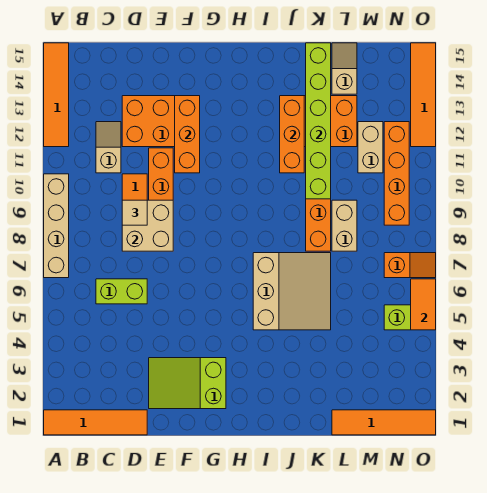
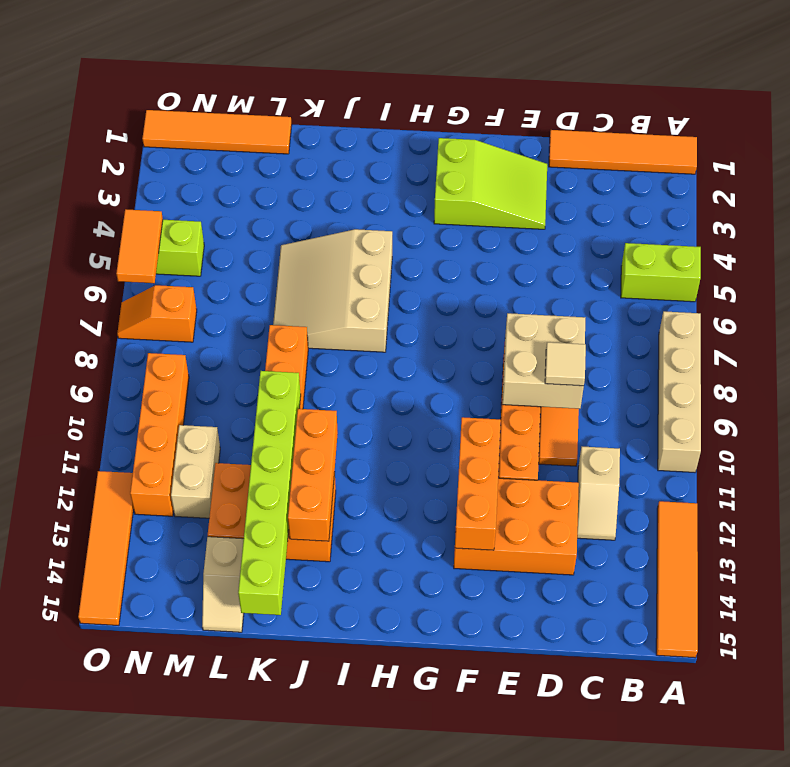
lime 1x2 brick [96,279,147,304] -> lime 1x2 brick moved to [621,243,701,302]
tan 1x2 brick [332,200,357,251] -> none

